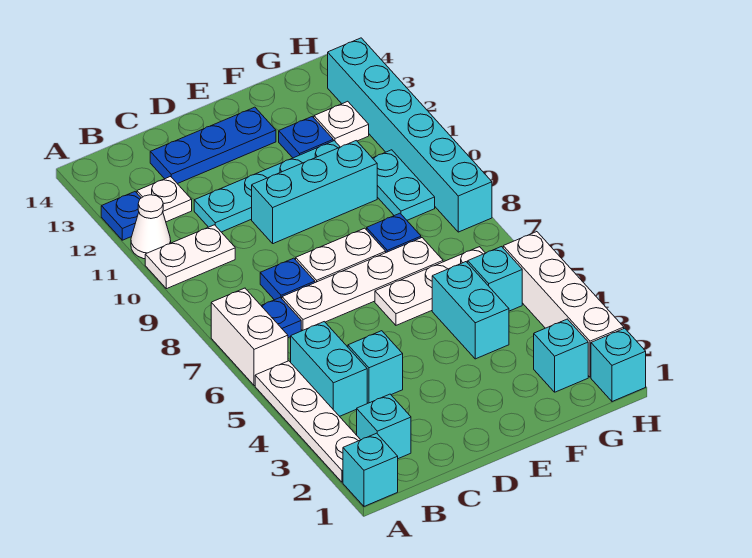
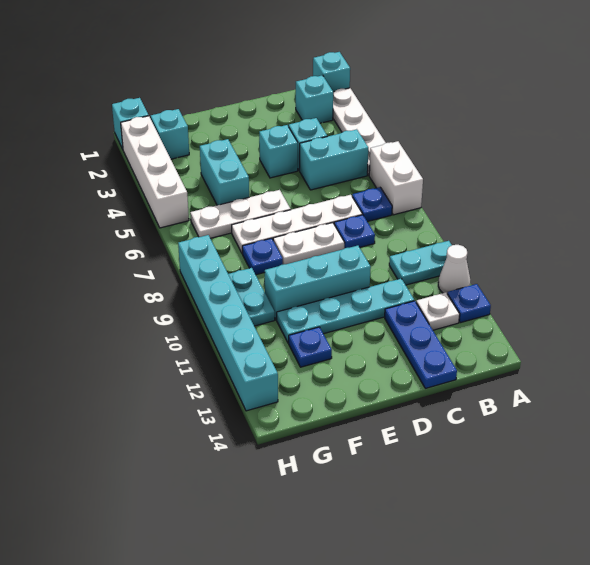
white 1x2 plate [145,225,235,289] -> cyan 1x2 plate [389,241,452,285]
cyan 1x2 brick [291,322,367,416] -> cyan 1x2 brick turned to [299,129,368,190]
blue 1x3 plate [150,107,276,184] -> blue 1x3 plate turned to [385,301,457,388]
cyan 1x1 brick [468,247,522,311] -> cyan 1x1 brick moved to [259,125,298,178]
white 1x1 plate [314,101,369,147] -> none

